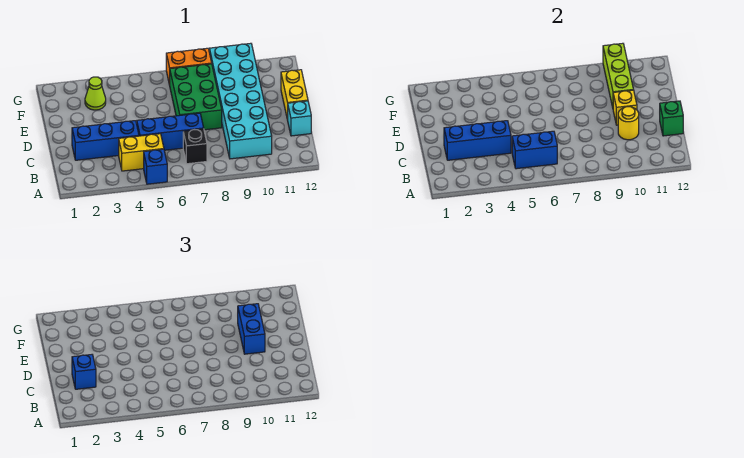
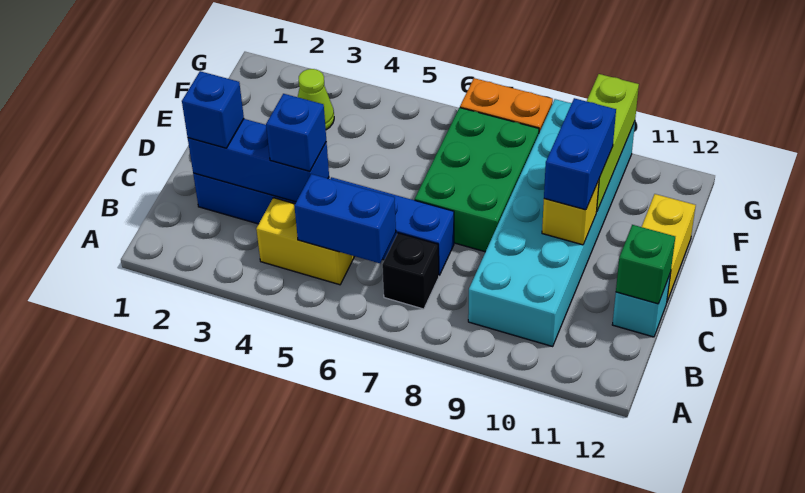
blue 1x1 brick [144,149,167,184] -> blue 1x1 brick moved to [266,94,326,171]
yellow 1x1 round brick [618,107,639,140] -> none

